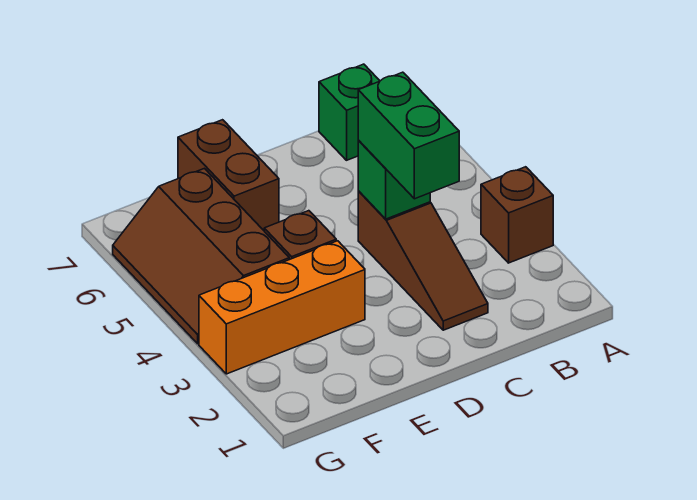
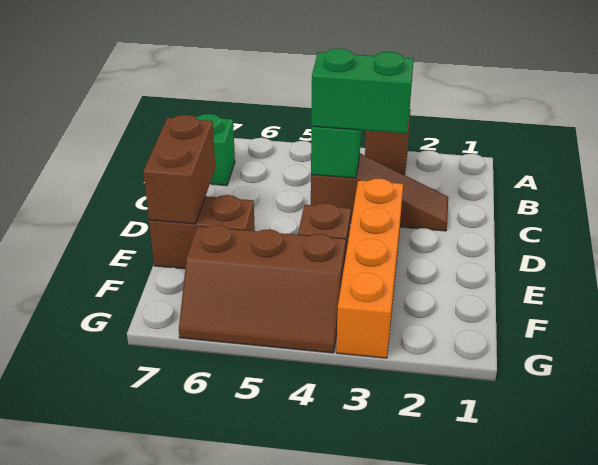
none -> brown 1x2 brick [143,115,215,224]
orange 1x3 brick [199,241,365,374] -> orange 1x4 brick [336,178,403,358]

